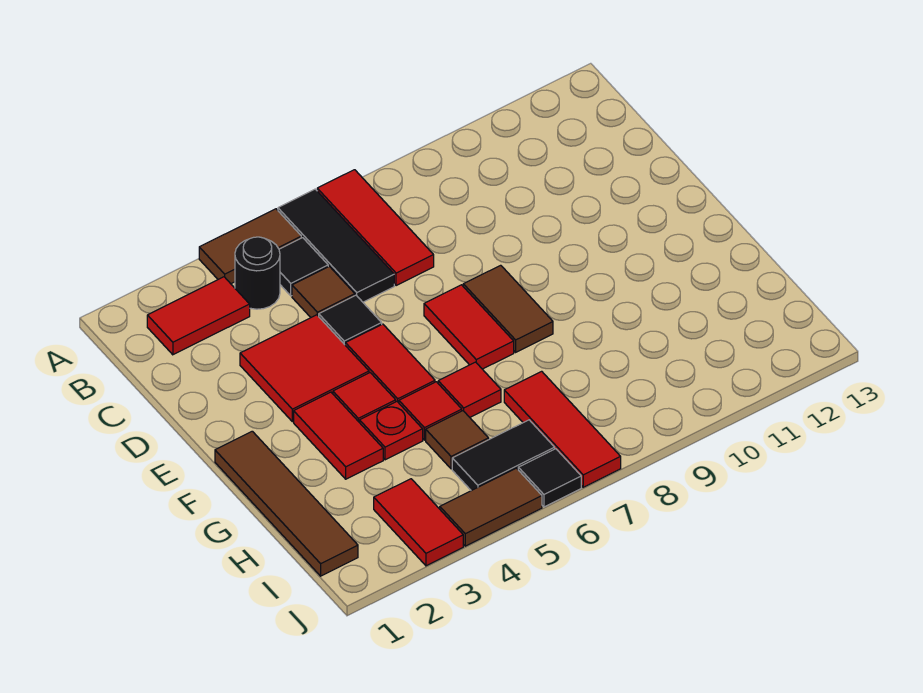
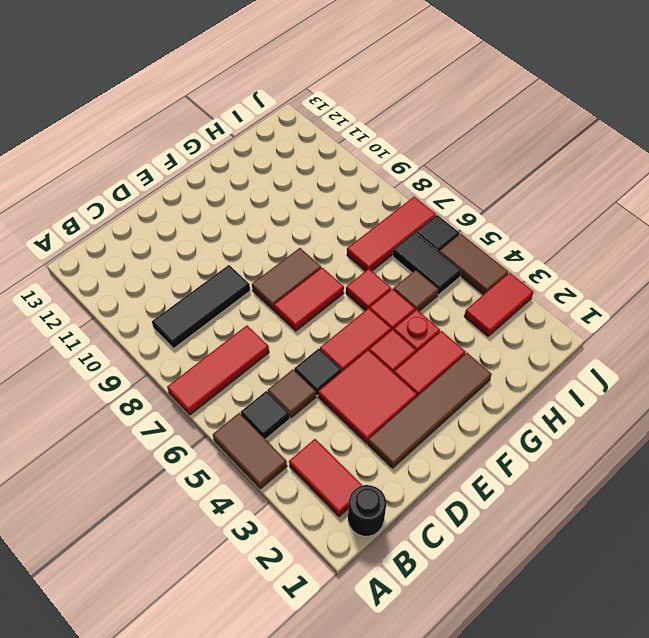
black 1x3 tile [278,189,394,302] -> black 1x3 tile moved to [152,265,250,348]
black 1x1 round brick [235,237,280,309] -> black 1x1 round brick moved to [348,485,386,536]
brown 1x4 tile [215,431,358,576] -> brown 1x4 tile moved to [368,353,492,468]

